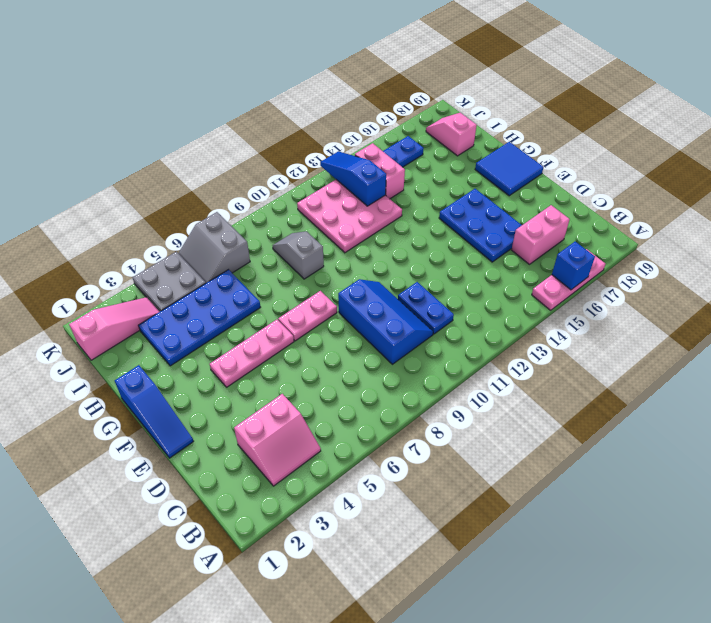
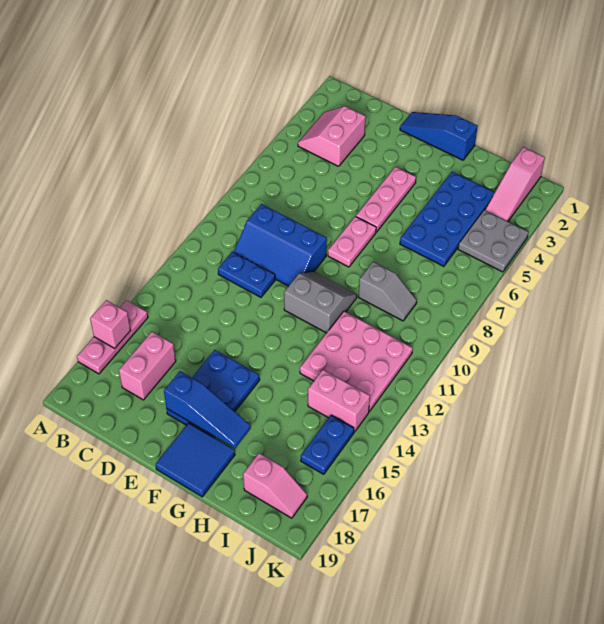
blue 1x1 brick [552,241,595,290] -> pink 1x1 brick [90,300,131,349]
blue 2x3 plate [439,189,522,262] -> blue 2x3 plate turned to [166,350,260,437]
blue 1x3 slope [320,151,386,206] -> blue 1x3 slope moved to [164,371,251,448]
grey 2x2 slope [178,212,250,283] -> grey 2x2 slope moved to [284,271,357,333]

